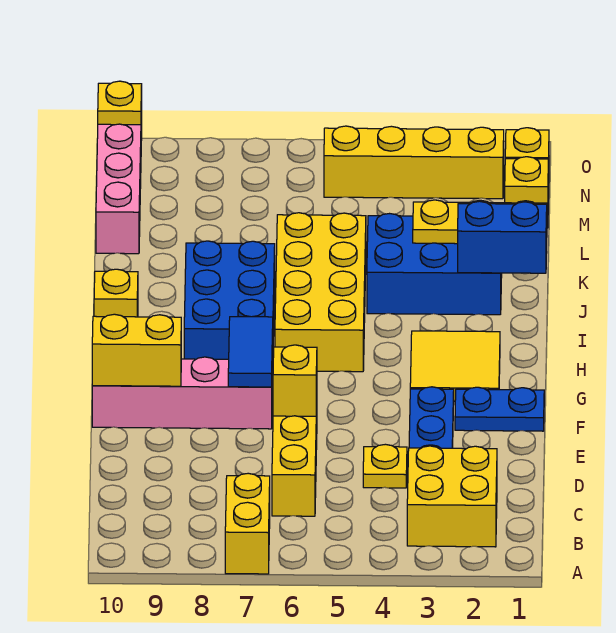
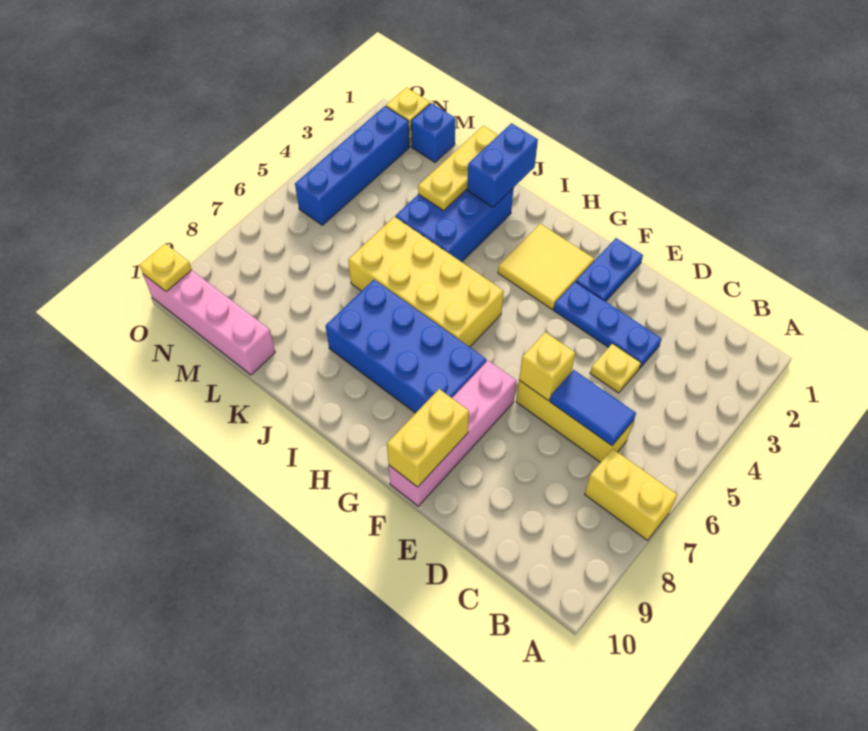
yellow 2x2 brick [407,446,497,547] -> none
blue 1x2 tile [228,317,273,387] -> blue 1x2 tile moved to [550,370,636,446]
blue 2x3 brick [184,241,275,371] -> blue 2x4 brick [326,280,486,413]
yellow 1x1 brick [94,269,138,317] -> none
yellow 1x1 brick [505,157,548,228] -> blue 1x1 brick [411,103,455,162]
yellow 1x4 brick [324,126,504,199] -> blue 1x4 brick [295,106,409,225]

